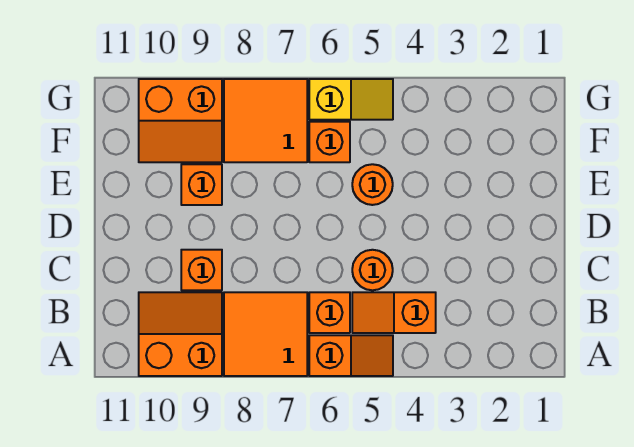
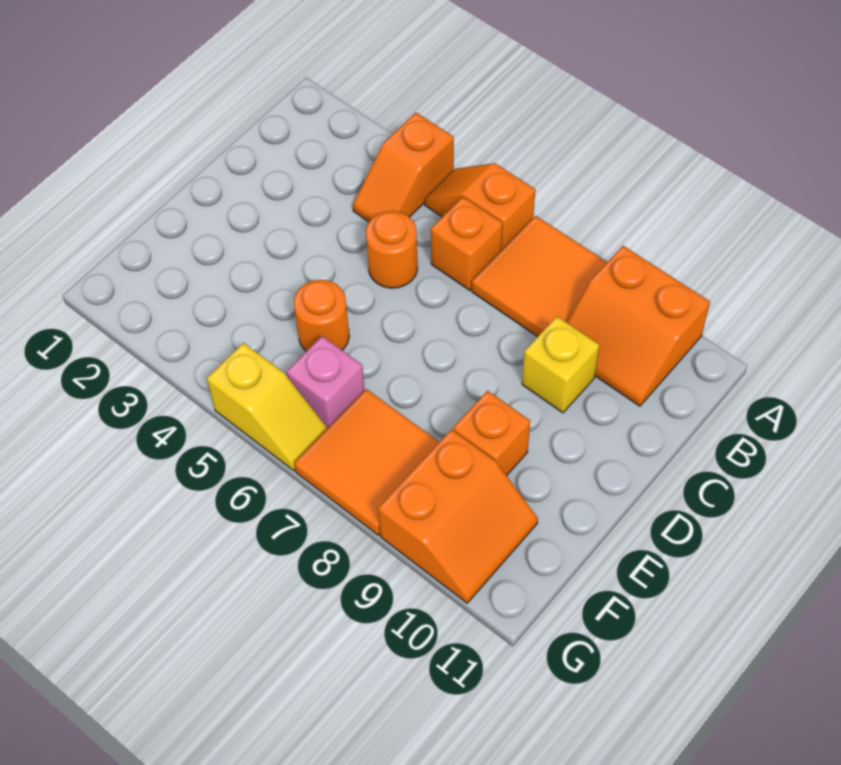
orange 1x2 slope [352,292,436,333] -> orange 1x2 slope turned to [353,113,454,222]
orange 1x1 brick [181,250,222,290] -> yellow 1x1 brick [522,316,599,413]
orange 1x1 brick [309,122,350,162] -> pink 1x1 brick [287,336,365,428]
orange 2x2 slope [139,79,222,162] -> orange 2x2 slope turned to [378,429,538,603]
yellow 1x2 slope [309,79,393,120] -> yellow 1x2 slope turned to [207,343,328,471]

